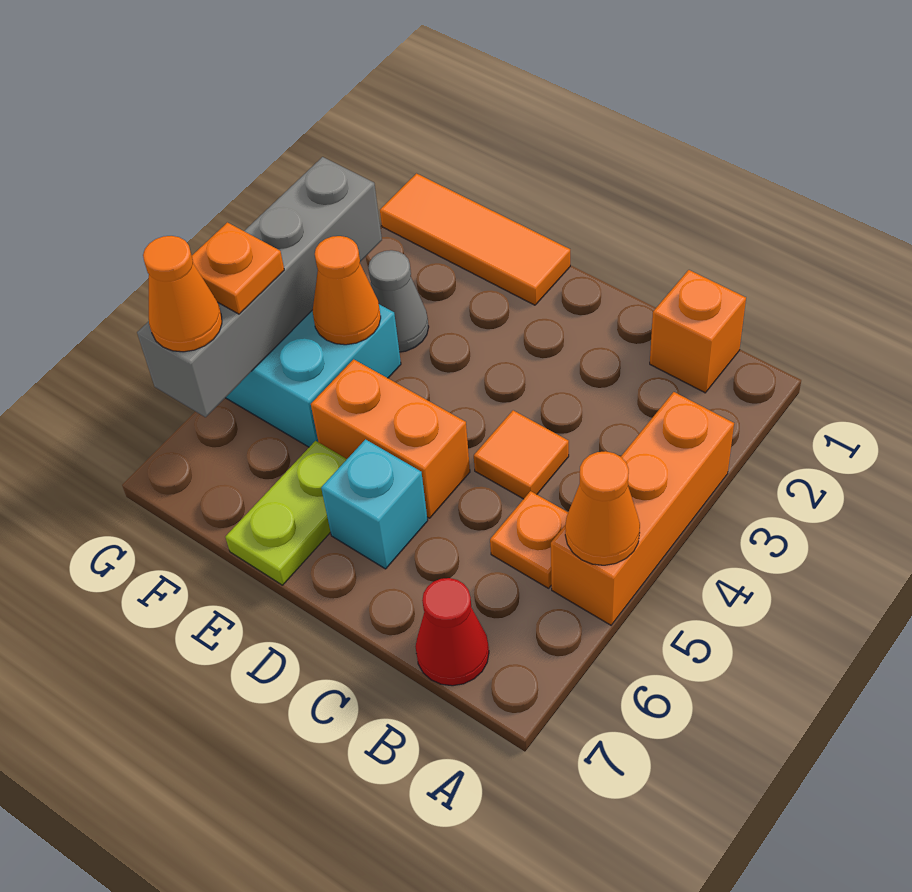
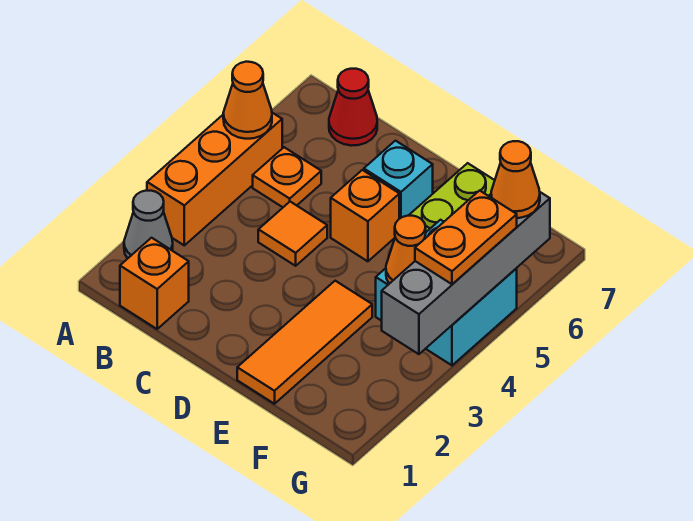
orange 1x2 brick [311,359,470,518] -> orange 1x1 brick [331,170,399,261]
orange 1x3 tile [380,174,570,305] -> orange 1x3 tile turned to [237,281,372,404]
grey 1x1 cone [368,250,429,352] -> grey 1x1 cone moved to [124,191,173,259]
orange 1x1 plate [192,222,284,314] -> orange 1x2 plate [415,191,517,284]

